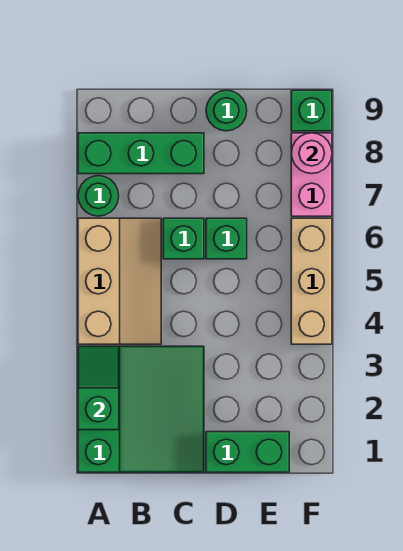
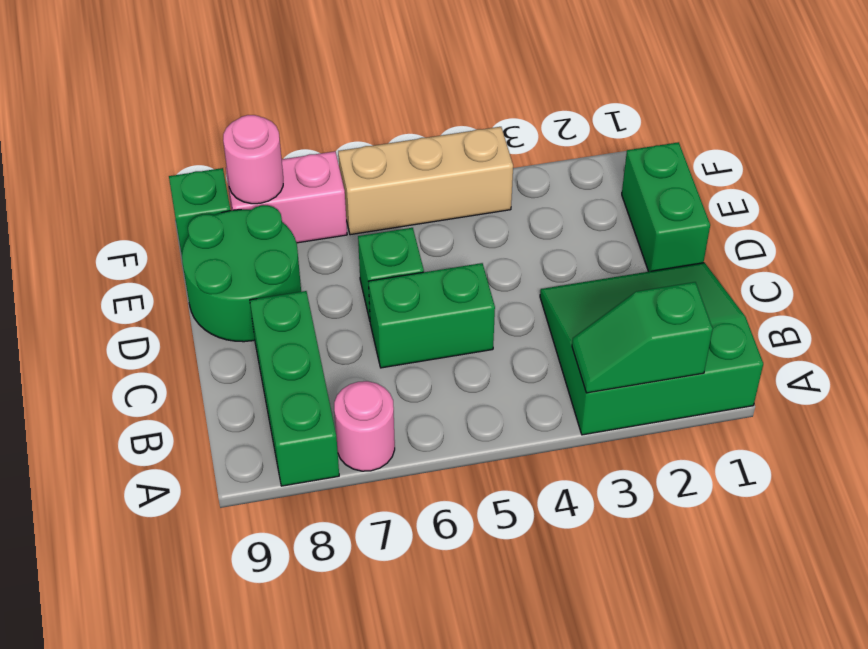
tan 2x3 slope [78,218,161,344] -> none
green 1x1 round brick [78,176,119,216] -> pink 1x1 round brick [334,381,395,471]
green 1x1 brick [163,218,204,259] -> green 1x2 brick [369,263,495,368]
green 1x1 round brick [206,90,247,131] -> green 2x2 round brick [182,205,301,342]

